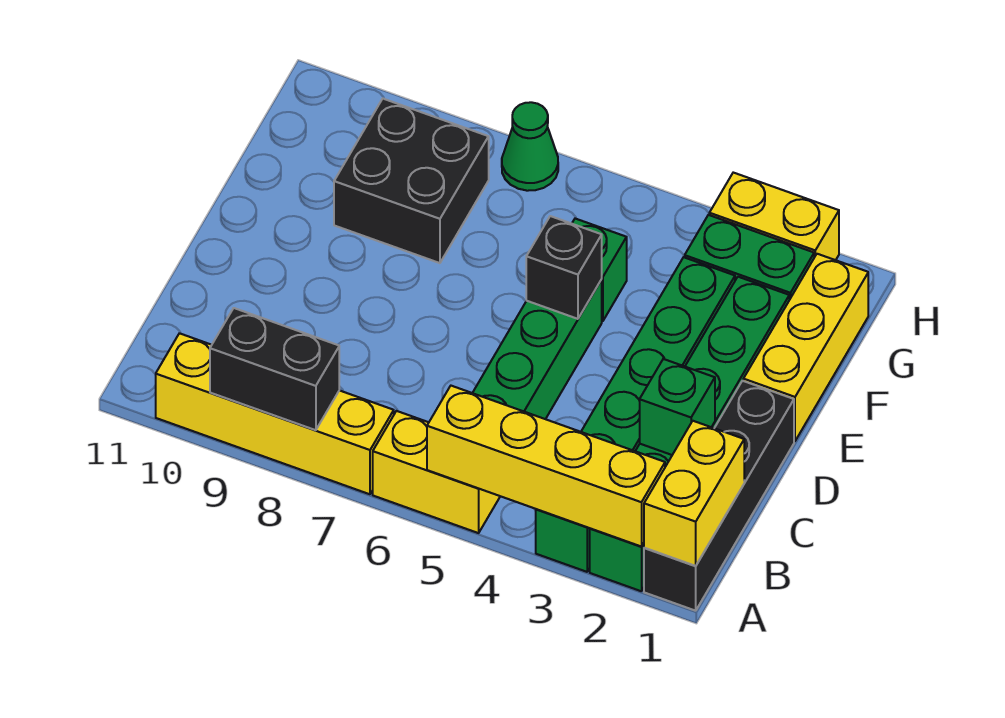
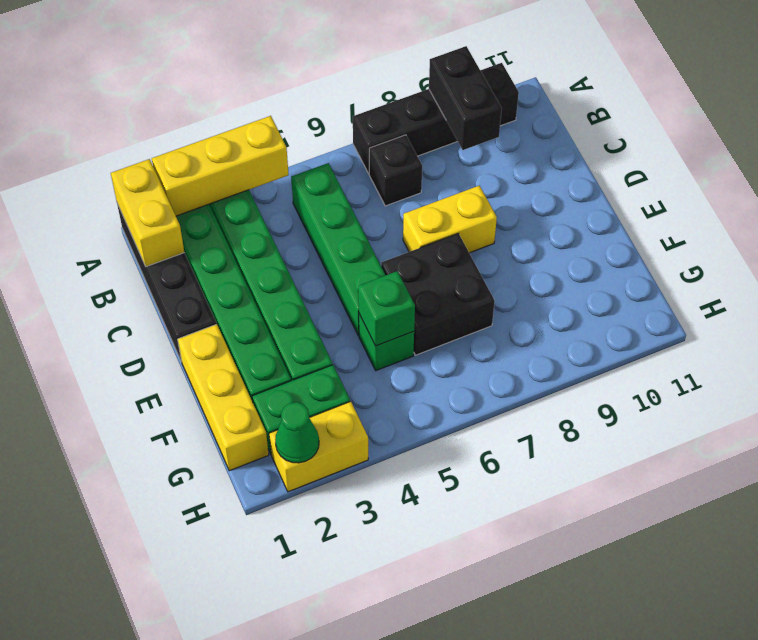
yellow 1x4 brick [427,386,665,547] -> yellow 1x3 brick [152,116,289,216]
yellow 1x2 brick [373,411,500,533] -> yellow 1x2 brick moved to [403,186,497,253]
yellow 1x4 brick [156,333,394,494] -> black 1x4 brick [353,63,519,173]
black 1x2 brick [210,308,339,430] -> black 1x2 brick turned to [429,46,502,150]
green 1x1 brick [640,359,715,455] -> green 1x1 brick moved to [358,271,415,346]
black 1x1 brick [526,216,602,319] -> black 1x1 brick moved to [369,135,422,206]
black 2x2 brick [334,99,489,263] -> black 2x2 brick moved to [381,233,495,355]
green 1x1 cone [502,102,558,191] -> green 1x1 cone moved to [275,402,319,463]

